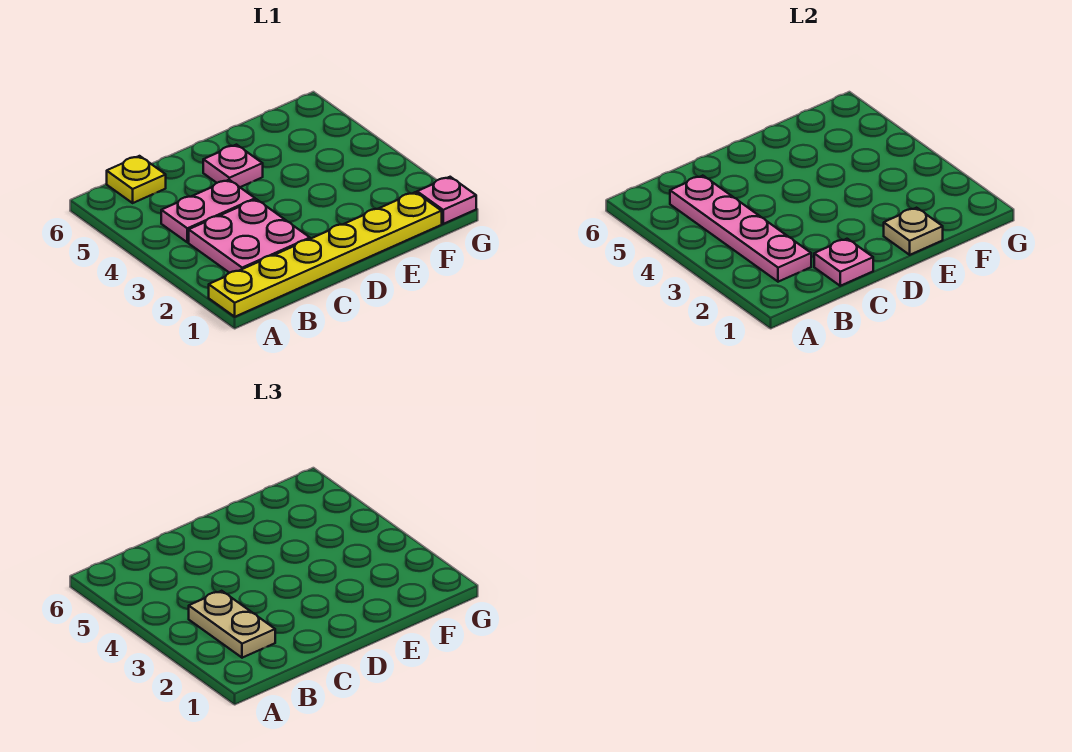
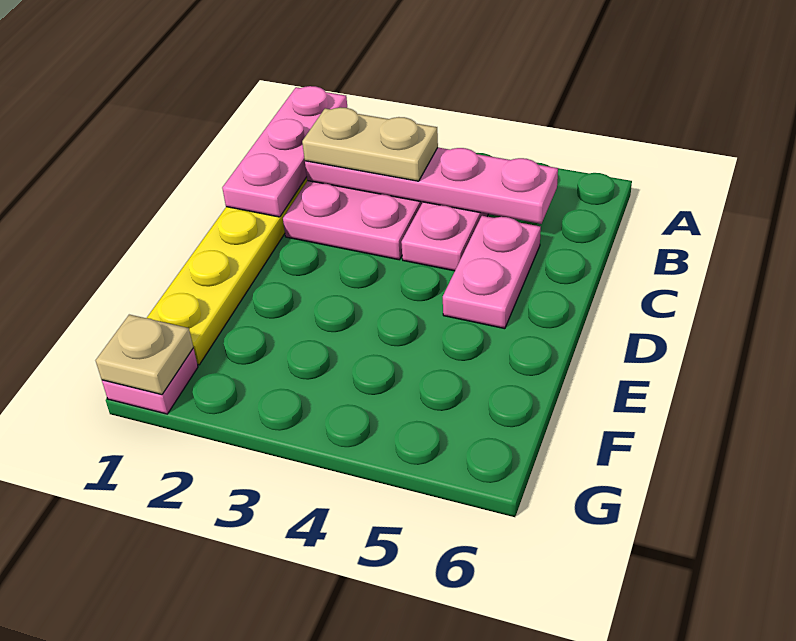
yellow 1x1 plate [107,156,166,203] -> none
pink 1x1 plate [814,239,873,286] -> pink 1x3 plate [222,86,347,217]
pink 1x1 plate [203,145,263,187] -> pink 1x2 plate [443,216,541,329]
tan 1x1 plate [884,208,943,255] -> tan 1x1 plate moved to [96,315,193,395]

